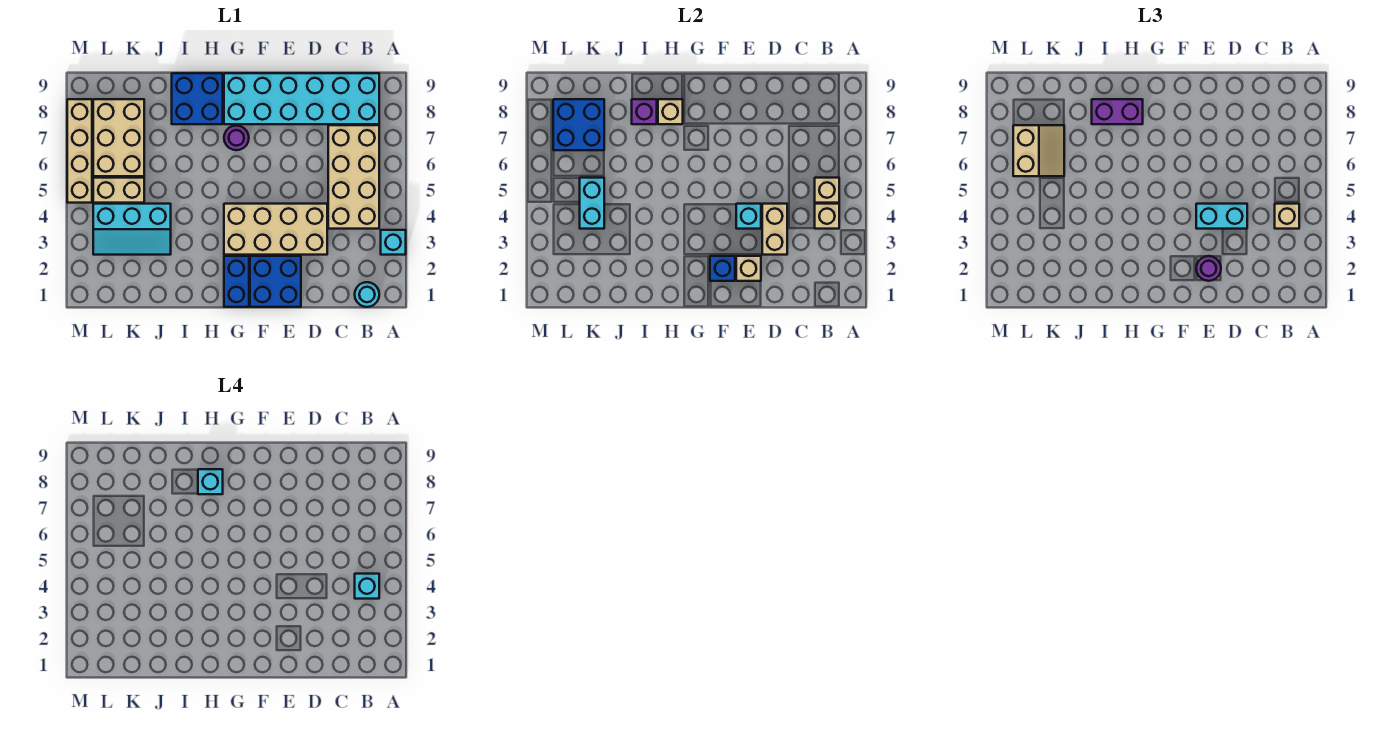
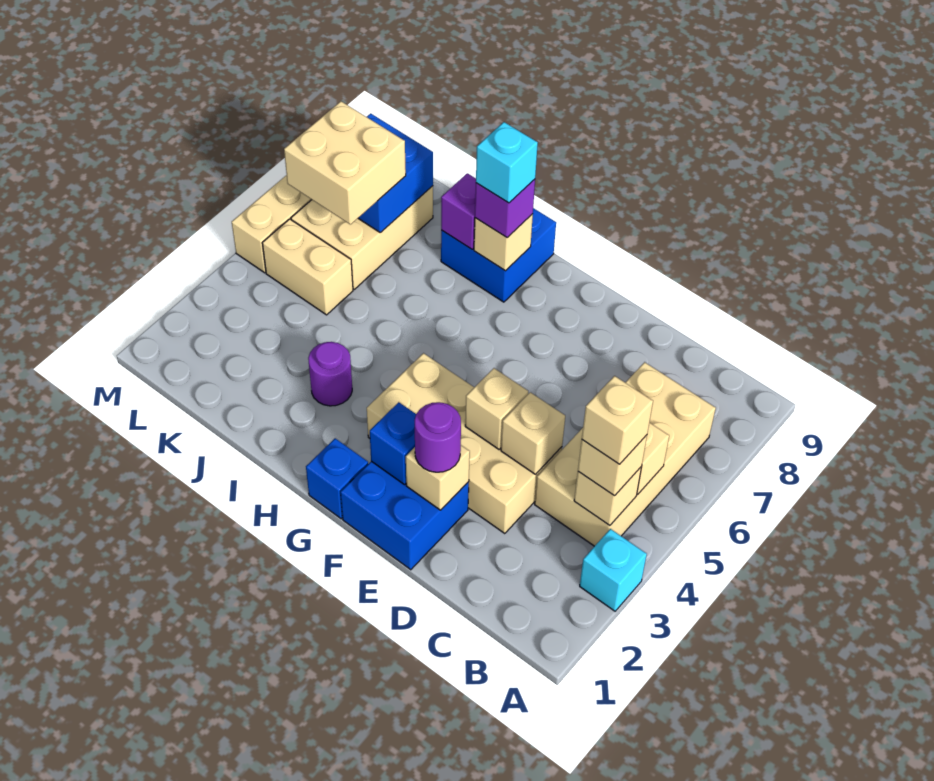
cyan 1x1 round brick [355,282,379,307] -> none
cyan 1x1 brick [355,574,379,599] -> tan 1x1 brick [582,376,653,464]
cyan 2x6 brick [224,73,379,124] -> none
tan 1x2 brick [762,204,787,255] -> tan 1x1 brick [501,392,565,475]
cyan 1x2 brick [1196,204,1247,229] -> none
cyan 1x1 brick [736,204,761,229] -> tan 1x1 brick [465,368,528,449]
blue 1x2 brick [224,256,249,307] -> blue 1x1 brick [306,438,368,519]
purple 1x1 round brick [224,125,249,150] -> purple 1x1 round brick moved to [308,342,352,406]
purple 1x2 brick [1092,99,1143,124] -> purple 1x1 brick [475,179,535,238]
cyan 2x3 slope [93,204,171,255] -> none
cyan 1x2 brick [580,178,604,229] -> none
tan 2x2 slope [1013,125,1064,176] -> tan 2x2 brick [284,101,406,224]

